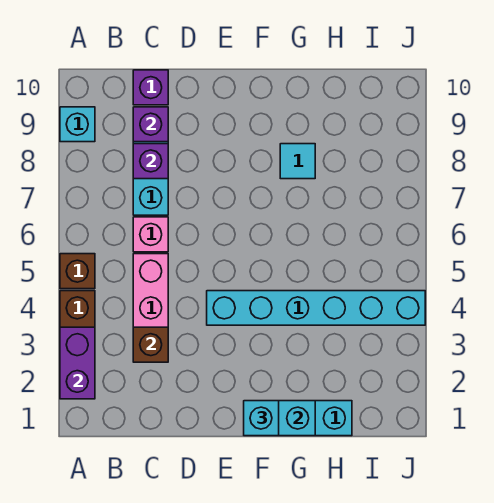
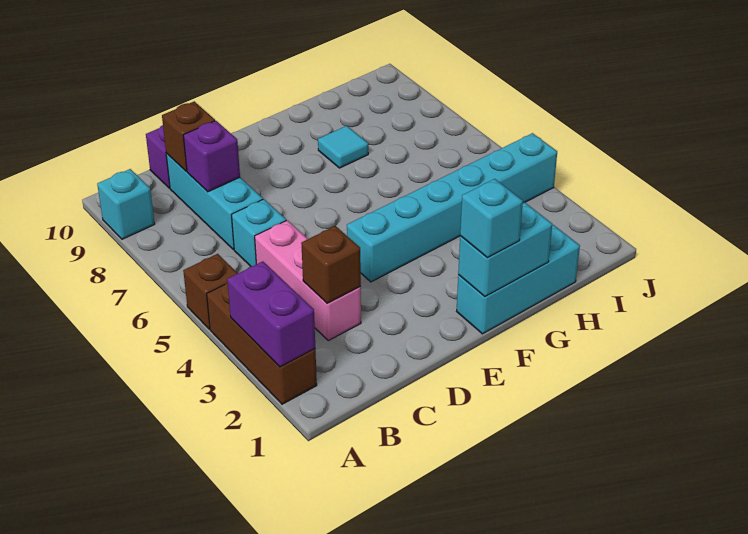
pink 1x1 brick [133,217,168,252] -> cyan 1x1 brick [232,199,286,267]
purple 1x1 brick [133,107,168,142] -> brown 1x1 brick [162,101,215,171]

